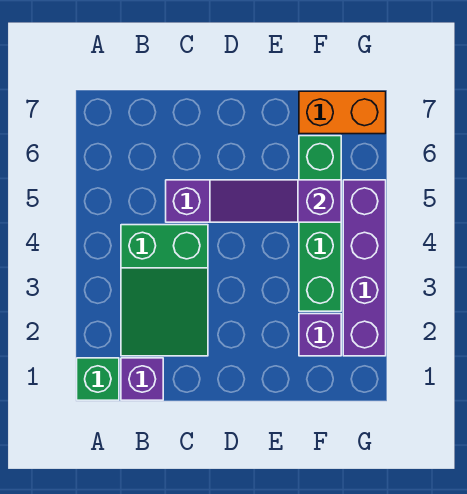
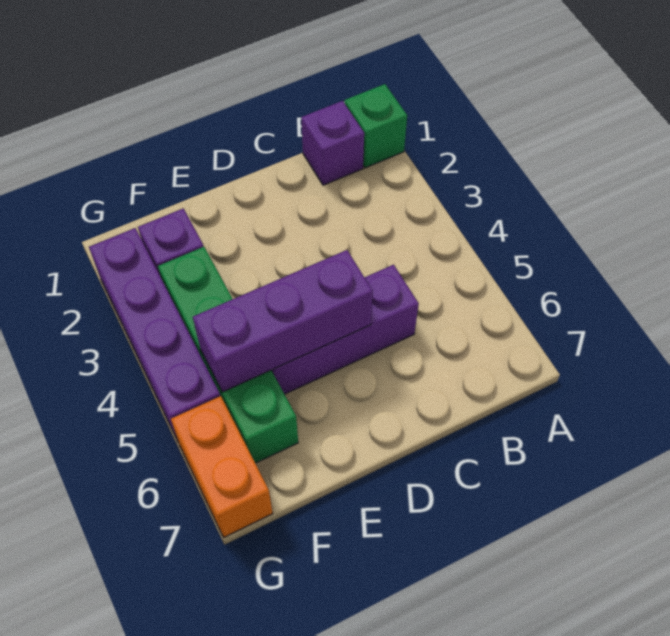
green 2x3 slope [121,225,208,356] -> none
purple 1x3 slope [210,180,341,222] -> purple 1x3 brick [193,250,373,392]
orange 1x2 brick [299,91,386,134] -> orange 1x2 brick turned to [171,396,273,537]

